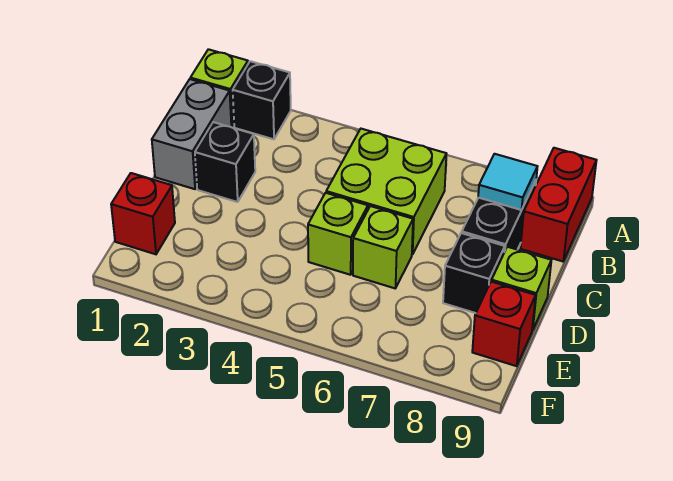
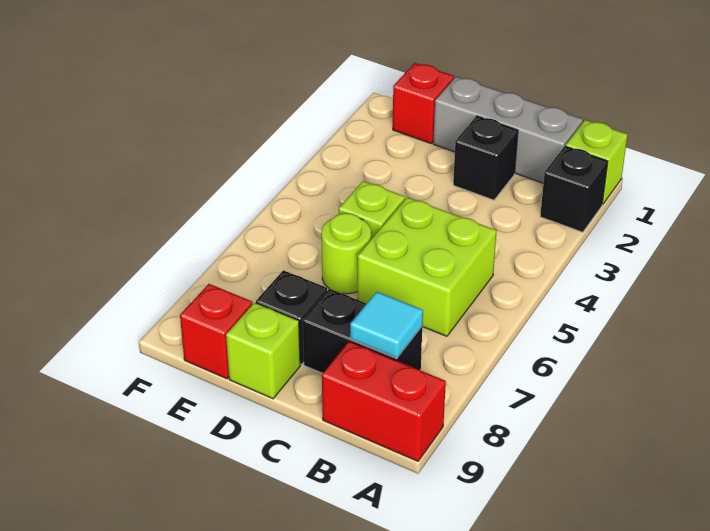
grey 1x2 brick [152,79,231,189] -> grey 1x3 brick [433,77,583,183]
lime 1x1 brick [353,206,413,288] -> lime 1x1 round brick [322,213,371,294]

